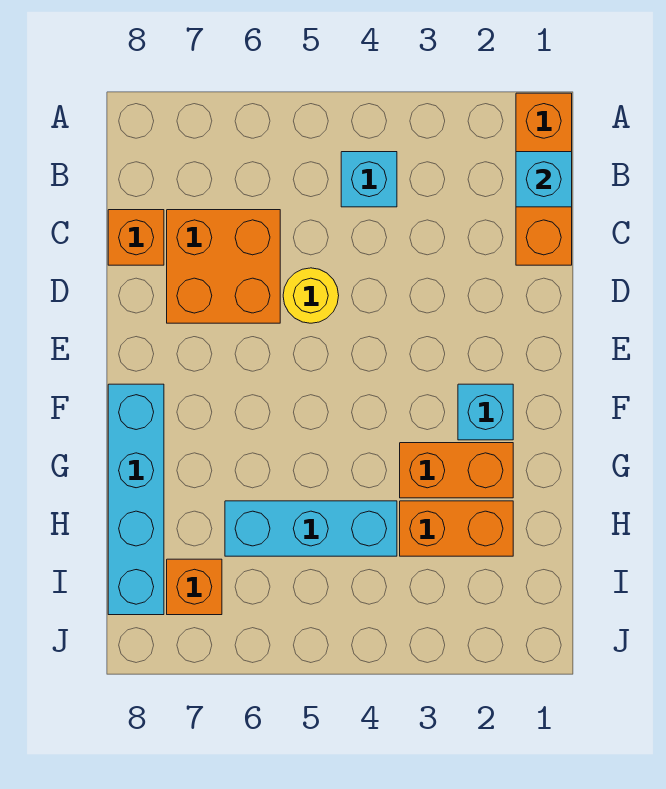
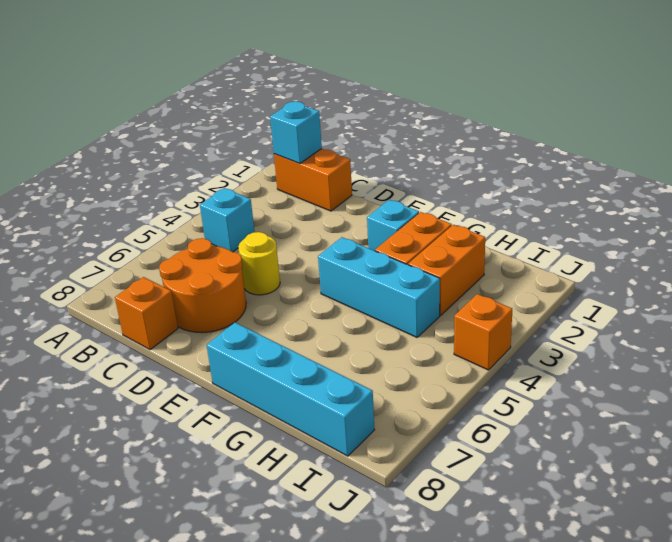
orange 1x3 brick [516,93,572,265] -> orange 1x2 brick [274,149,352,211]
orange 2x2 brick [167,210,280,323] -> orange 2x2 round brick [159,238,246,333]
cyan 1x3 brick [225,501,397,556] -> cyan 1x3 brick turned to [318,237,440,337]
orange 1x1 brick [167,559,222,615] -> orange 1x1 brick moved to [454,294,512,370]

